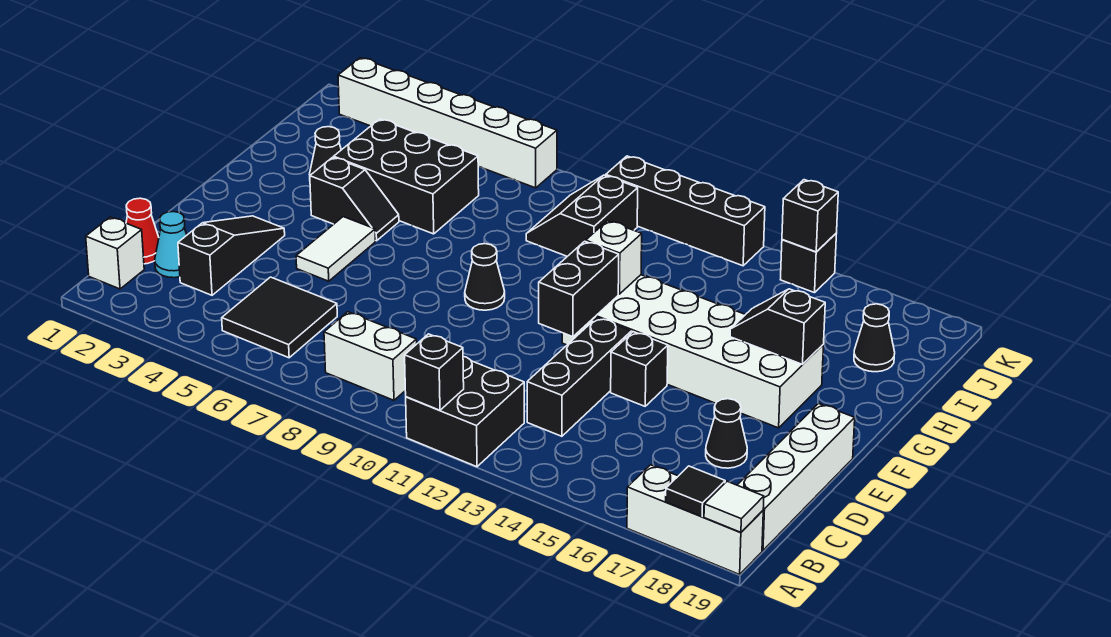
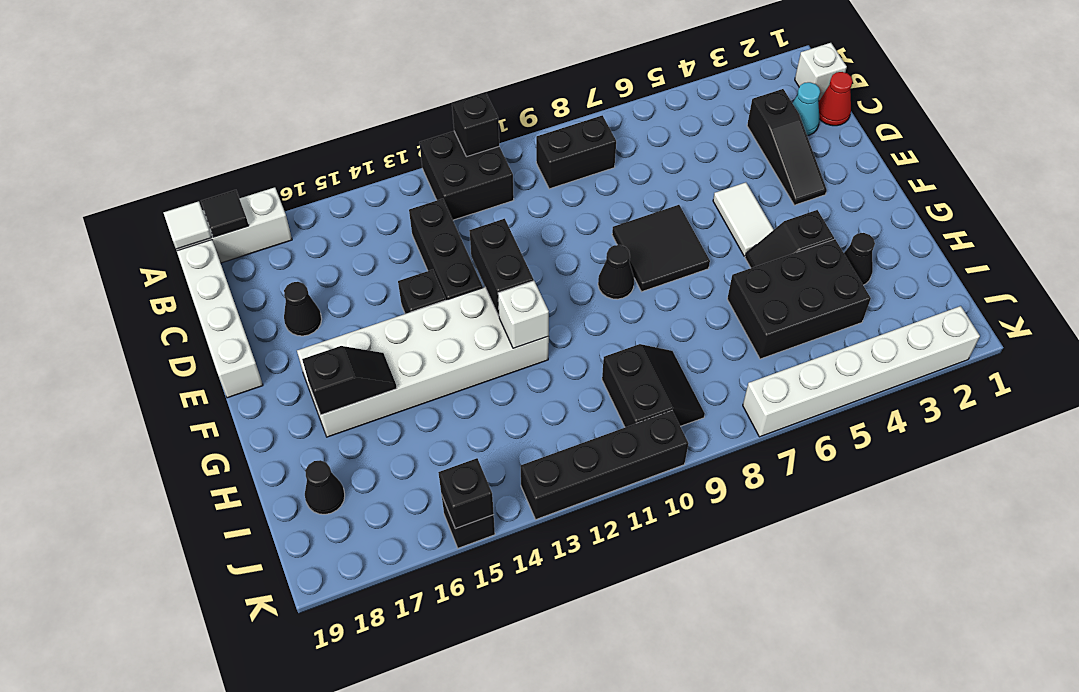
black 2x2 tile [222,277,337,358] -> black 2x2 tile moved to [612,205,710,292]
white 1x2 brick [324,312,417,400] -> black 1x2 brick [536,115,616,189]

